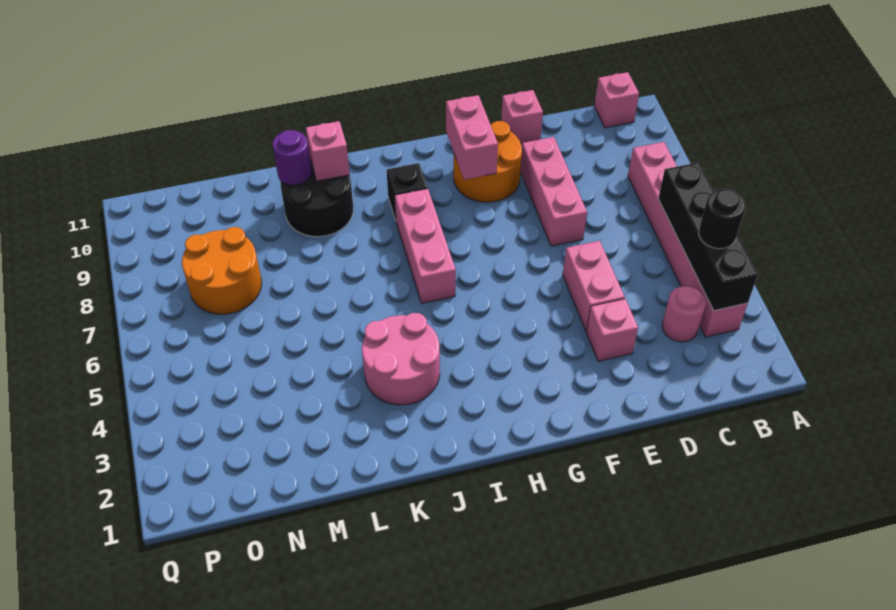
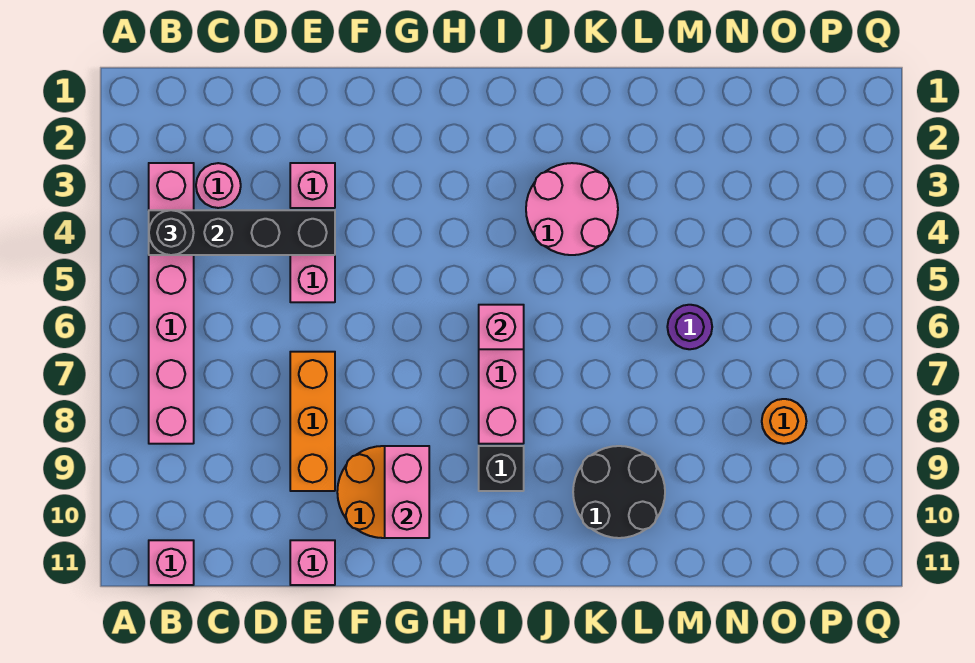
black 1x4 brick [658,162,758,311] -> black 1x4 brick turned to [149,210,335,255]
pink 1x3 brick [520,137,587,246] -> orange 1x3 brick [290,352,335,491]
pink 1x1 brick [306,121,350,181] -> pink 1x1 brick moved to [479,305,524,349]
purple 1x1 round brick [273,130,312,185] -> purple 1x1 round brick moved to [667,305,712,349]
orange 2x2 round brick [182,227,262,314] -> orange 1x1 round brick [762,399,807,444]

